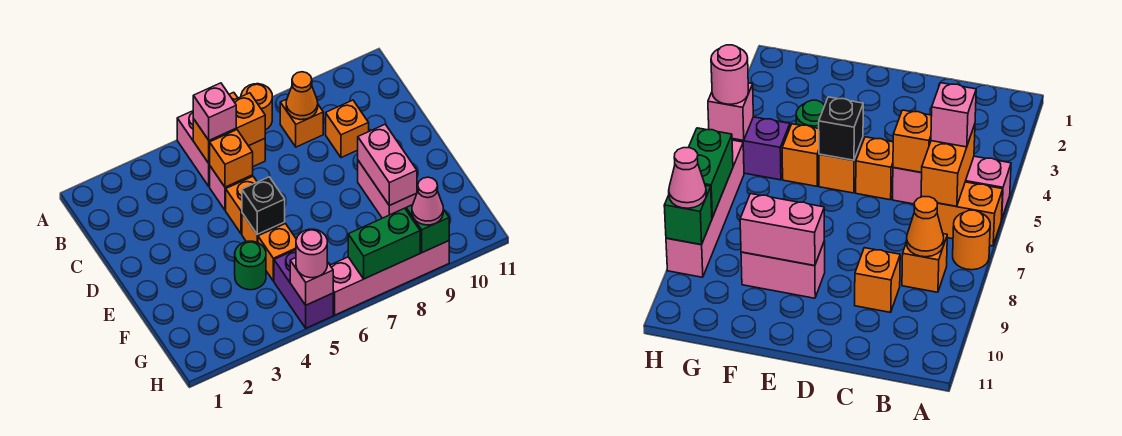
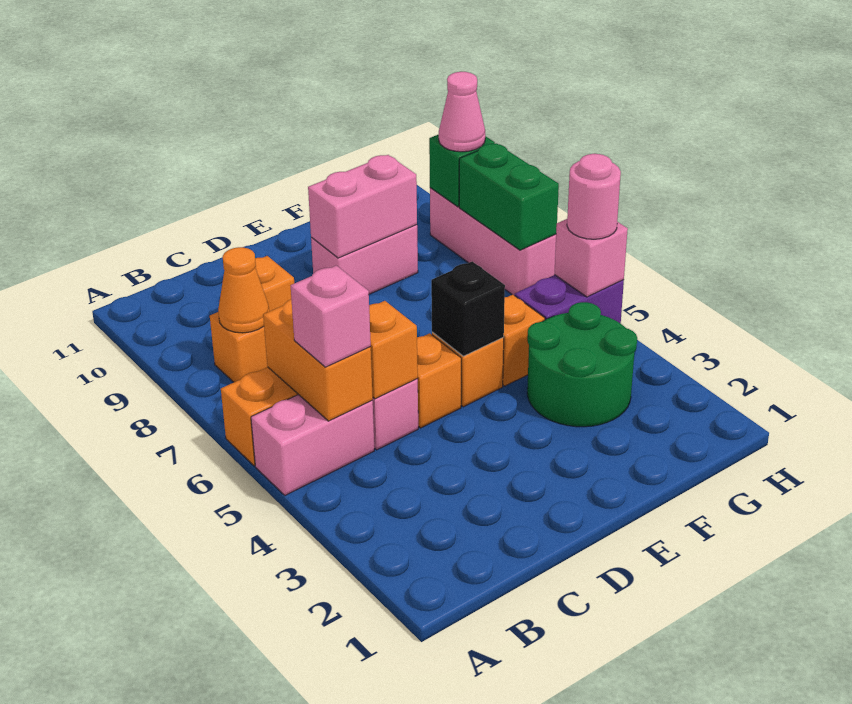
orange 1x1 round brick [241,84,272,130] -> none
green 1x1 round brick [235,241,266,290] -> green 2x2 round brick [527,302,637,427]
pink 1x4 brick [330,241,449,315] -> pink 1x3 brick [430,188,556,296]

